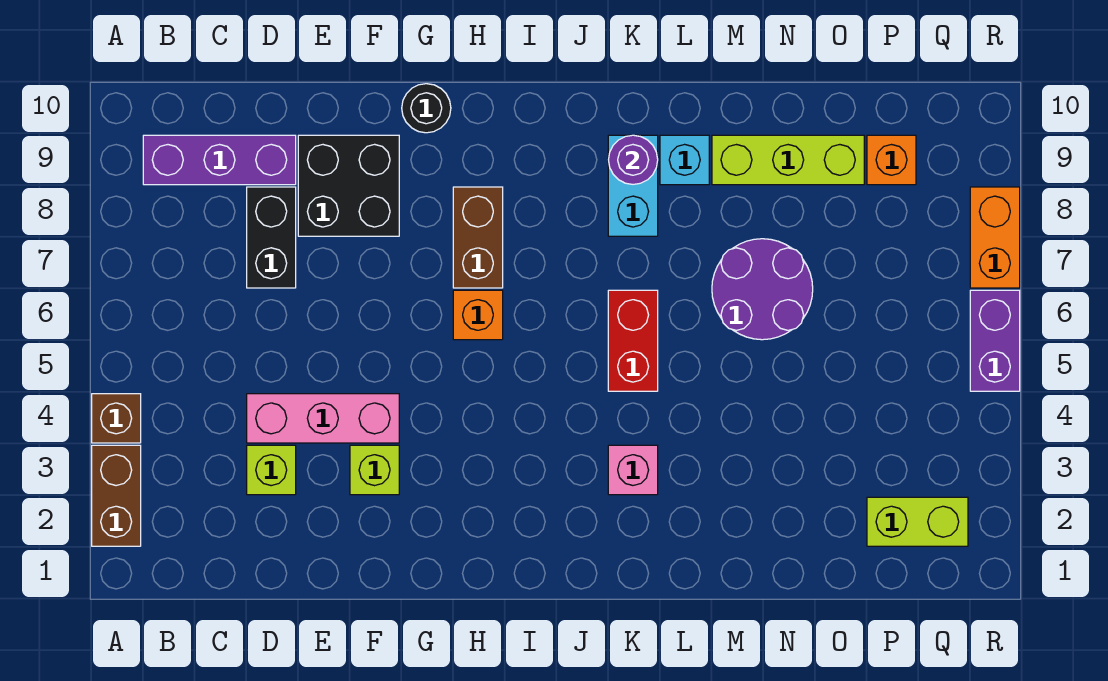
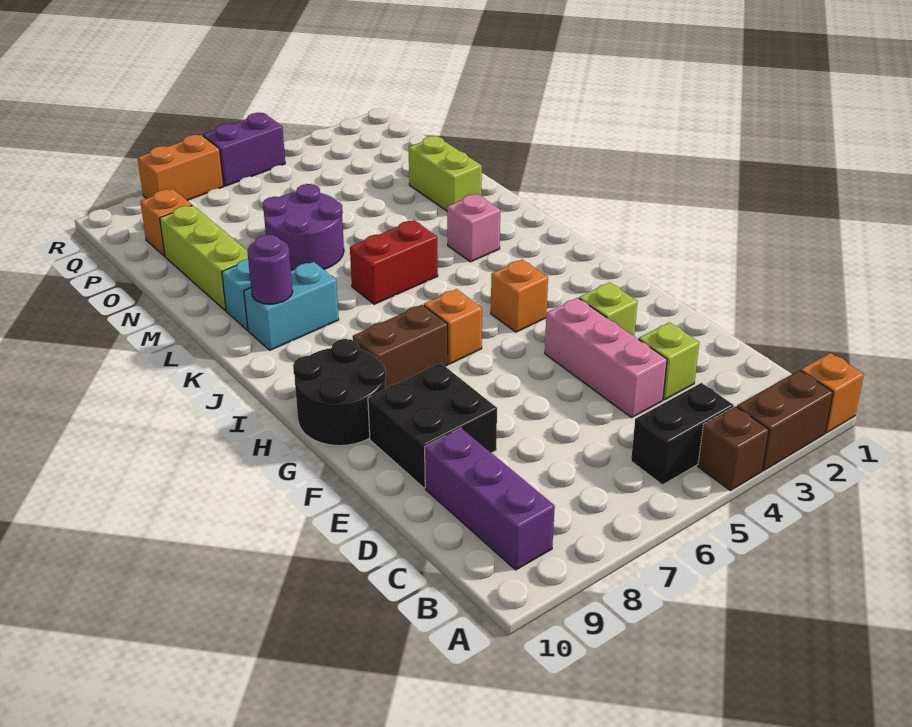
none -> orange 1x1 brick [801,353,864,433]
black 1x2 brick [247,187,296,288] -> black 1x2 brick moved to [631,383,734,485]
black 1x1 round brick [402,84,451,133] -> black 2x2 round brick [293,339,386,446]
none -> orange 1x1 brick [491,260,548,332]
lime 1x2 brick [867,497,968,546] -> lime 1x2 brick moved to [409,136,482,211]

